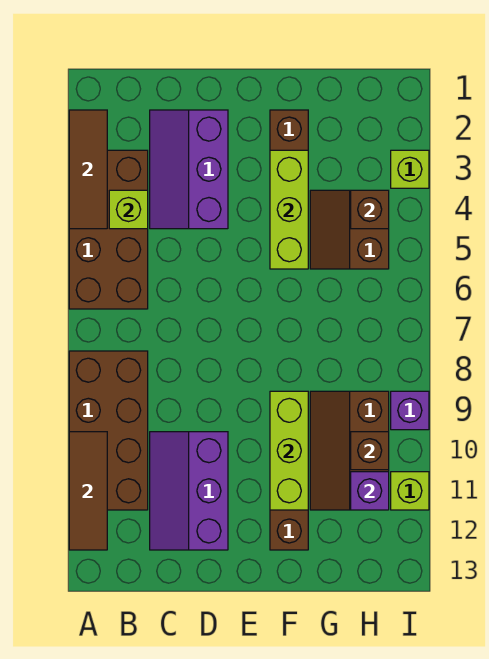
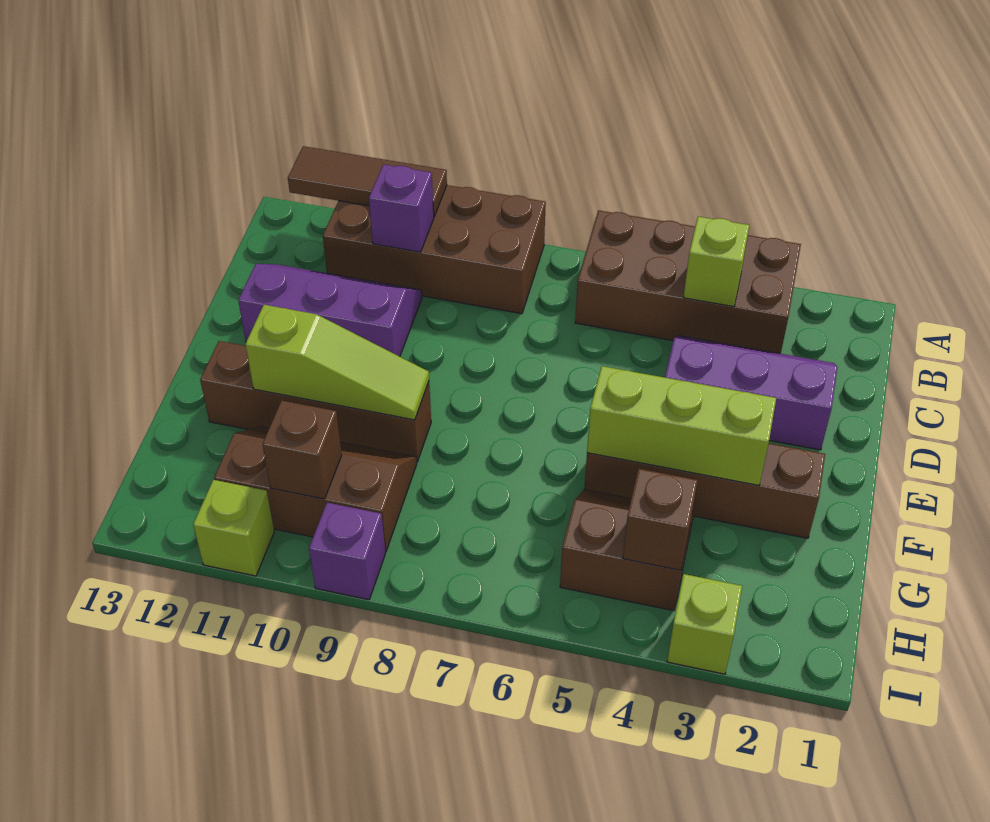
brown 1x3 tile [69,110,107,229] -> none
lime 1x3 brick [270,391,308,510] -> lime 1x3 slope [245,305,429,420]
purple 1x1 brick [351,472,389,510] -> purple 1x1 brick moved to [369,164,434,252]

